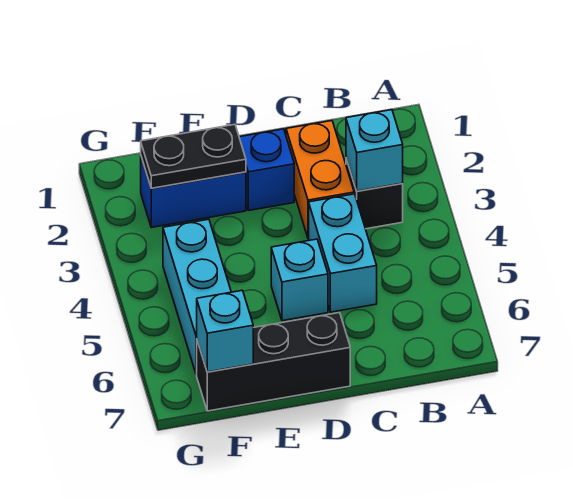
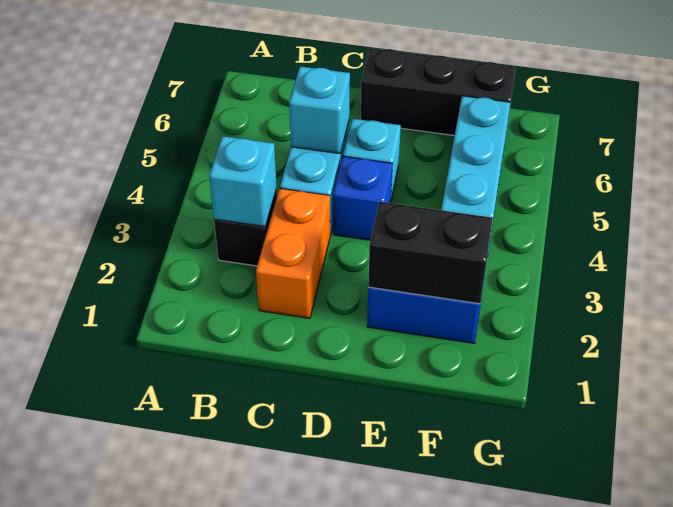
blue 1x1 brick [239,129,294,211] -> blue 1x1 brick moved to [333,156,392,240]
black 1x2 plate [141,124,246,188] -> black 1x2 brick [368,202,493,304]
cyan 1x1 brick [197,290,253,372] -> cyan 1x1 brick moved to [289,66,350,154]

